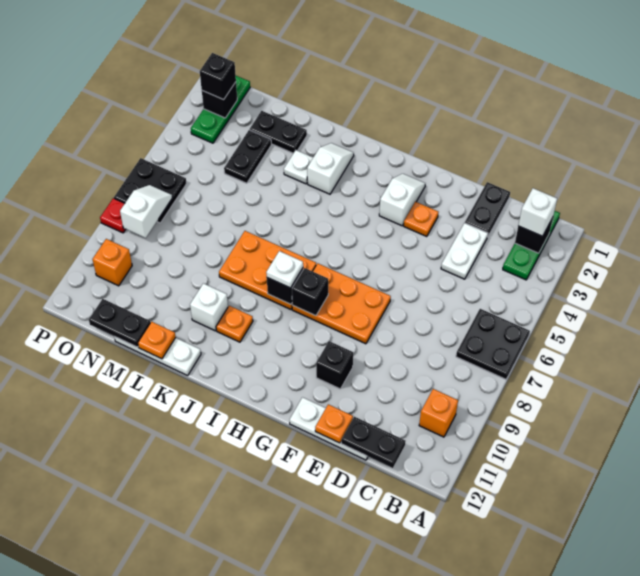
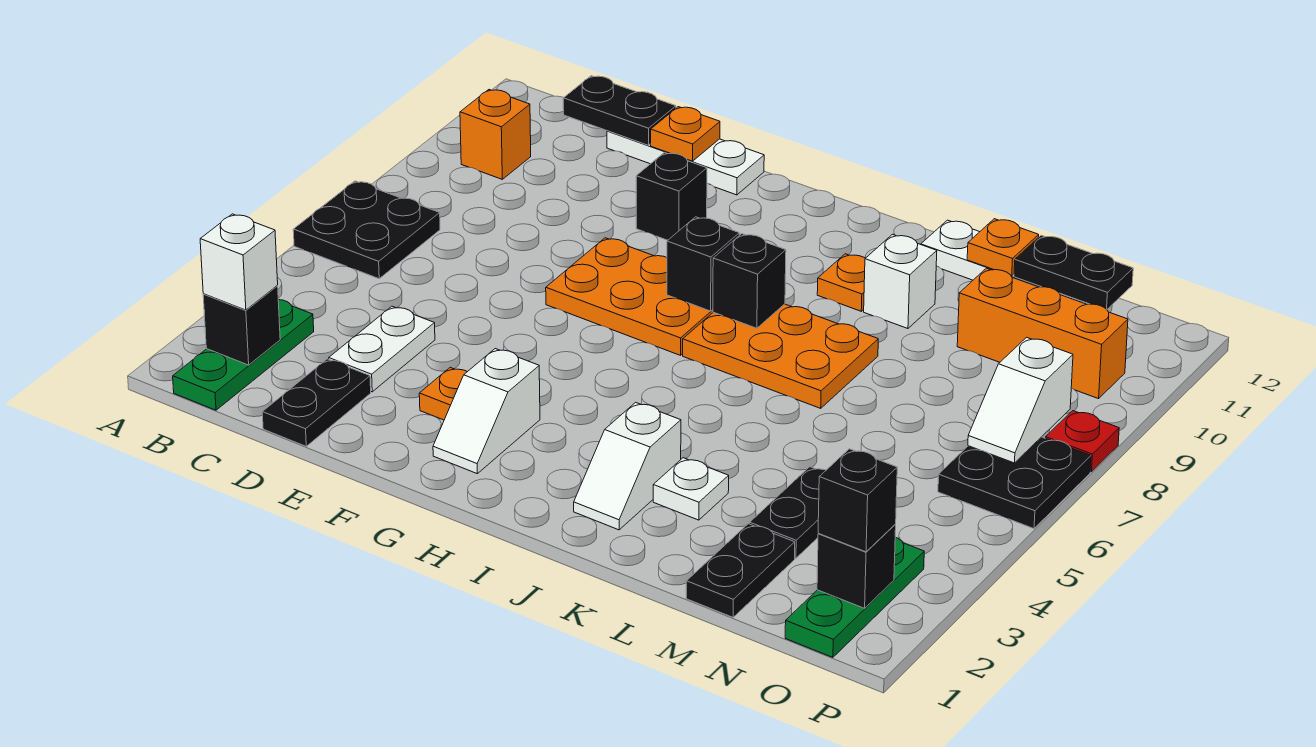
white 1x1 plate [266,251,303,288] -> none
black 1x2 plate [250,111,307,153] -> black 1x2 plate turned to [686,524,795,617]
orange 1x1 brick [92,239,132,286] -> orange 1x3 brick [957,268,1128,399]

